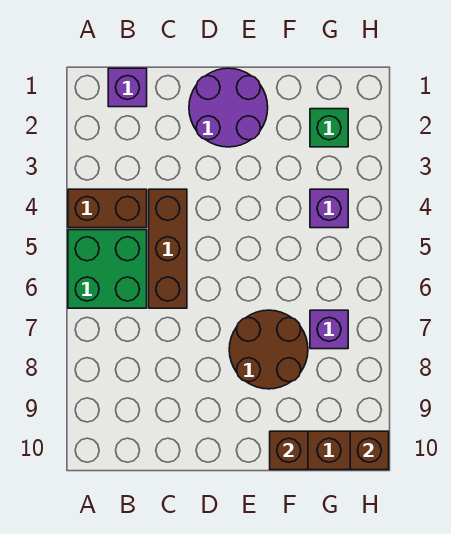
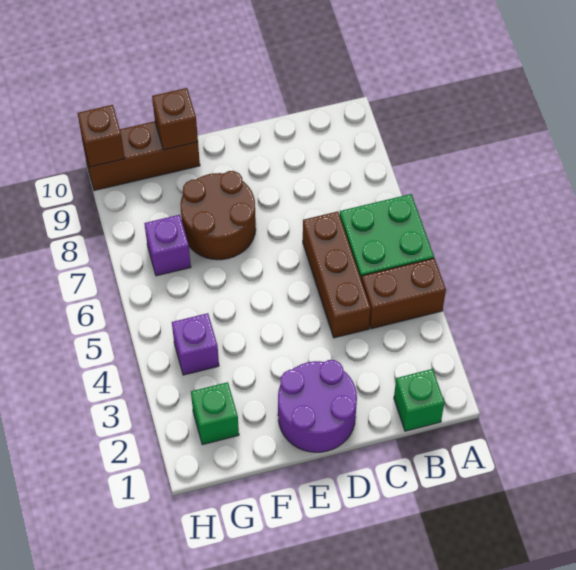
purple 1x1 brick [108,68,147,107] -> green 1x1 brick [394,369,444,431]

